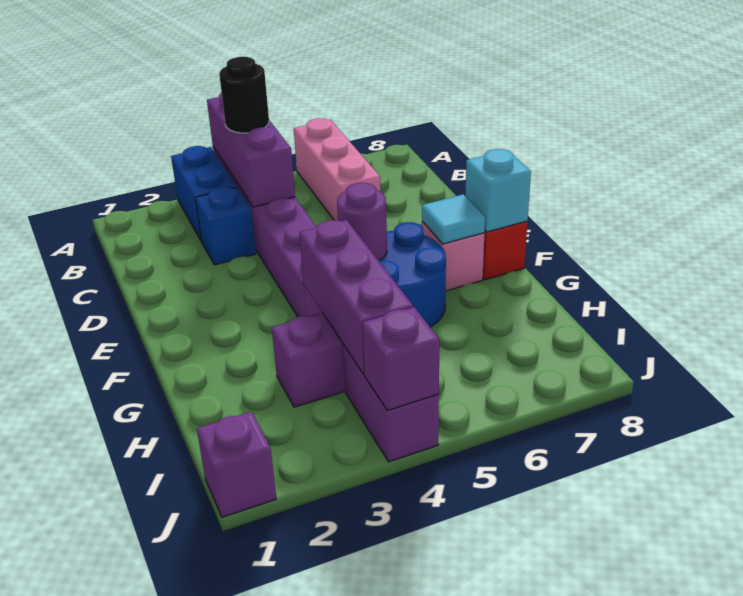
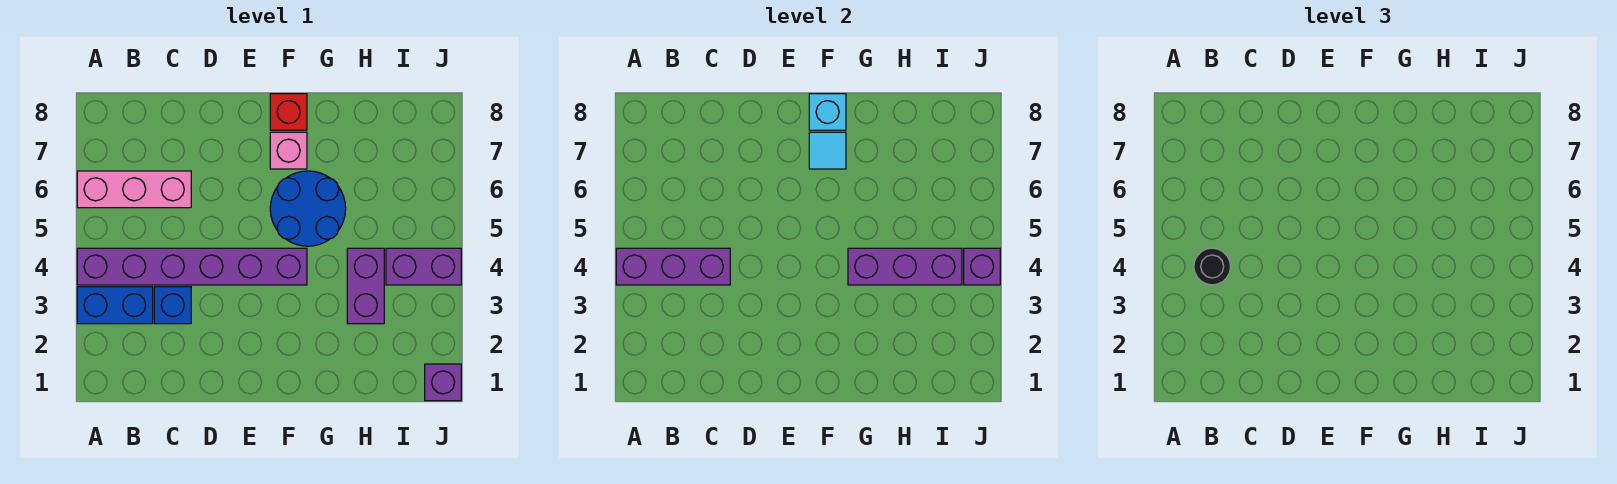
purple 1x1 round brick [337,183,387,261] -> none

